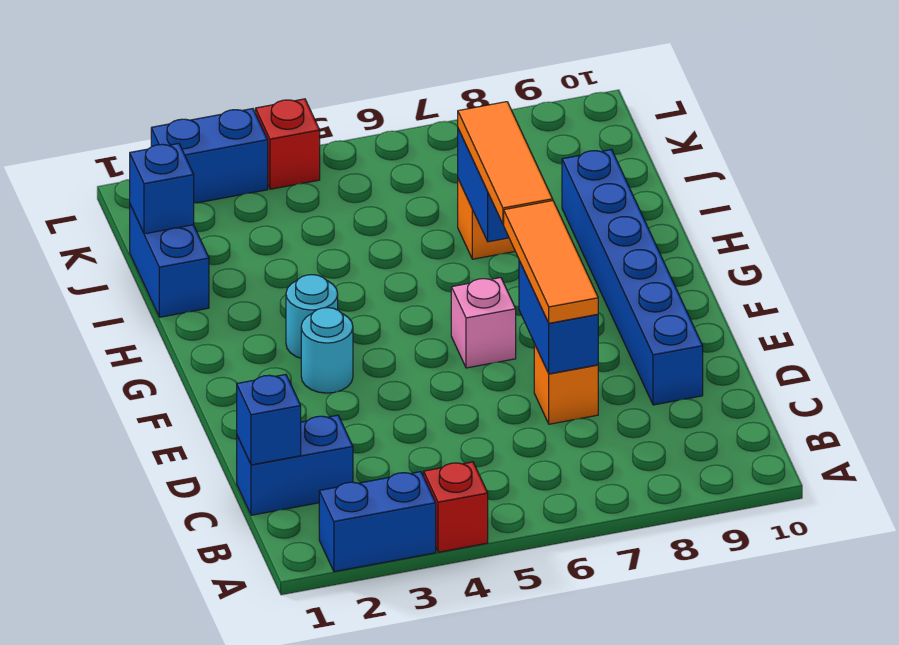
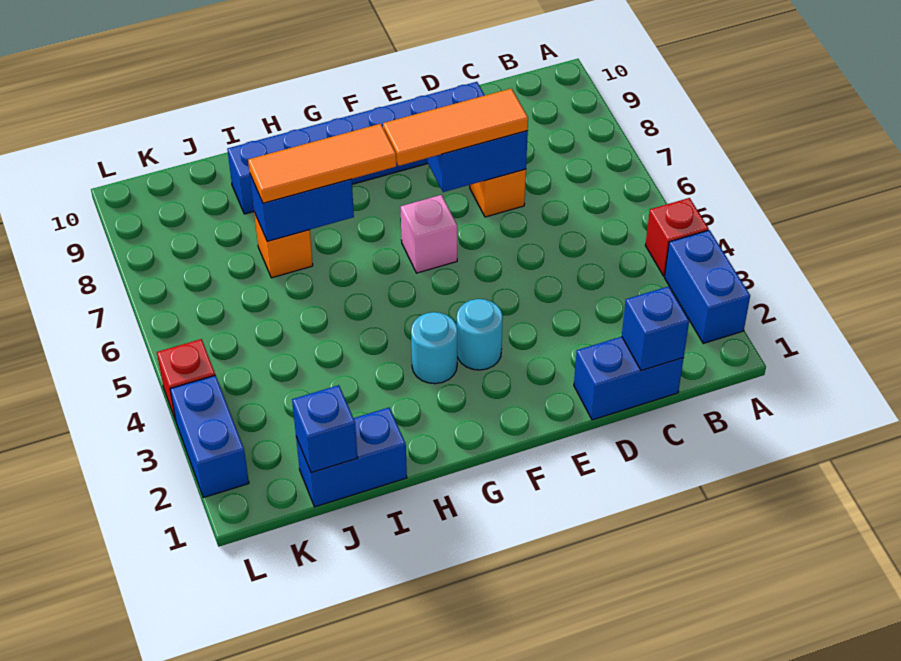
blue 1x2 brick [237,415,353,515] -> blue 1x2 brick turned to [574,337,684,420]

